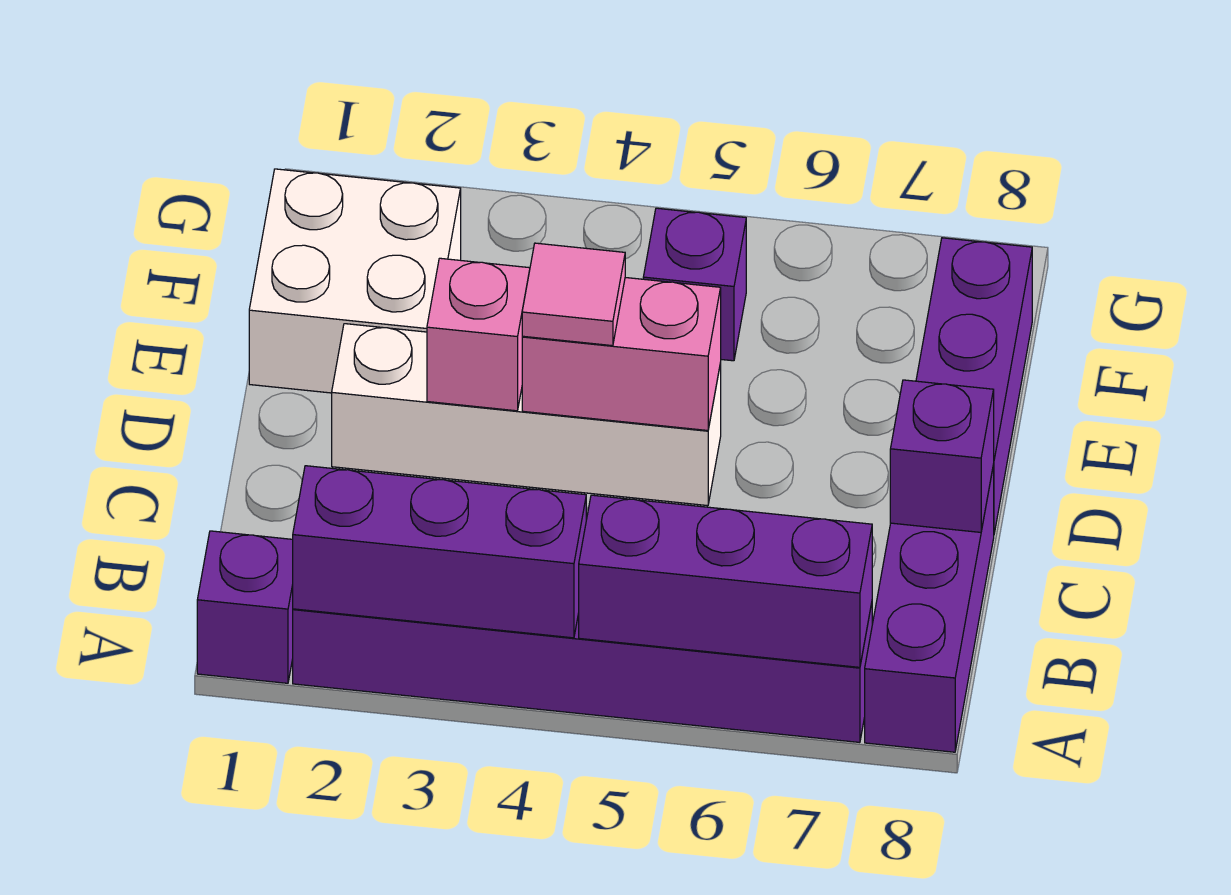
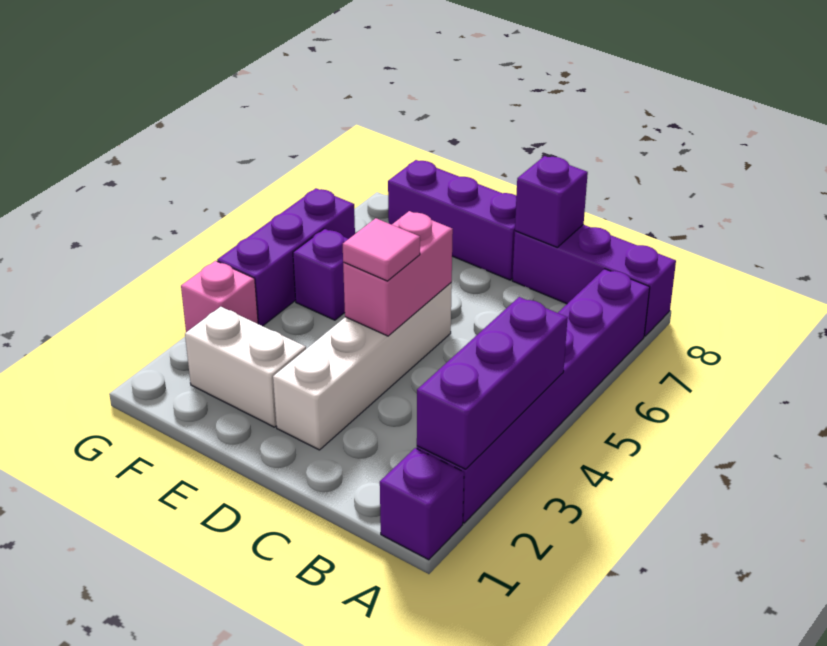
purple 1x3 brick [579,495,872,667] -> purple 1x3 brick moved to [217,188,355,326]
pink 1x1 brick [427,258,530,411] -> pink 1x1 brick moved to [181,261,258,332]
white 2x2 brick [249,169,461,393] -> white 1x2 brick [185,307,306,427]

